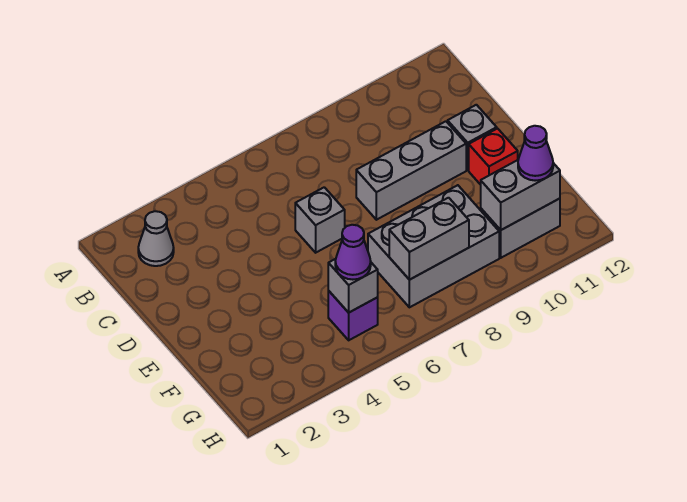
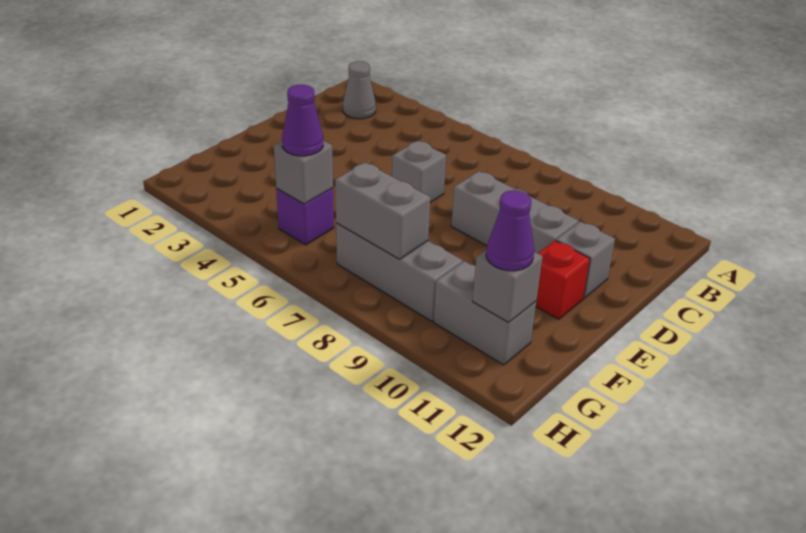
grey 2x3 brick [368,185,499,307] -> grey 1x3 brick [336,223,463,321]
grey 1x2 brick [481,160,560,230] -> grey 1x1 brick [473,250,542,322]

